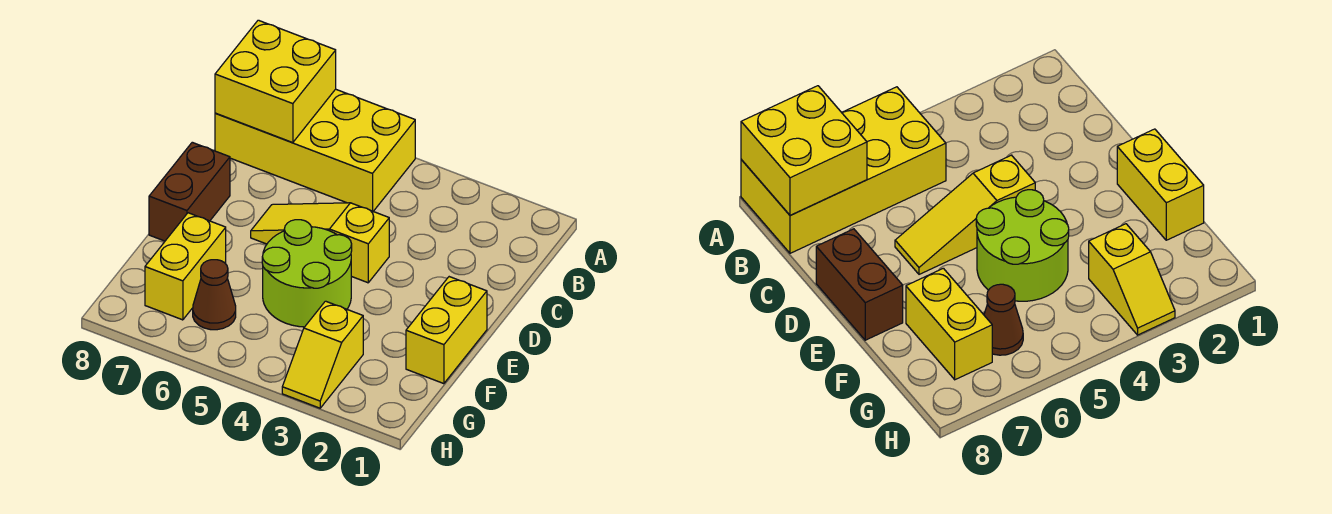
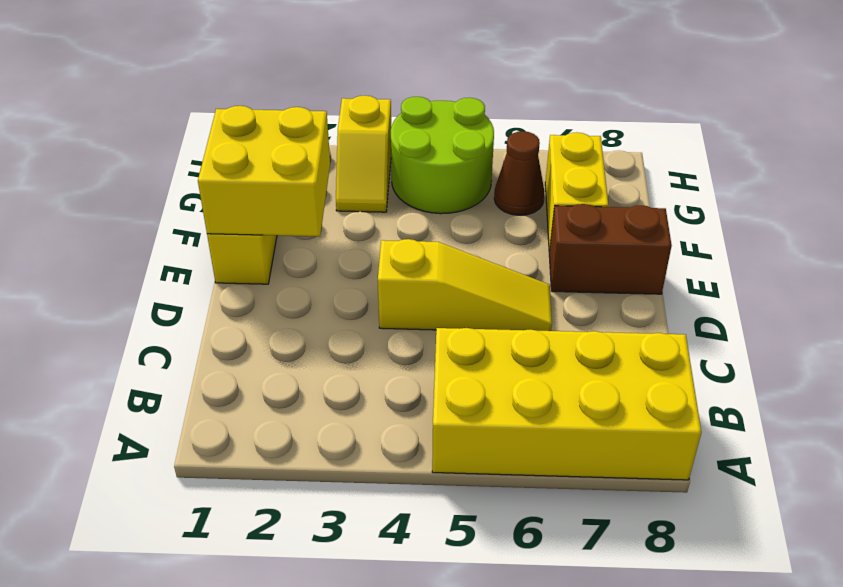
yellow 2x2 brick [215,20,336,143] -> yellow 2x2 brick moved to [198,106,330,236]
brown 1x2 brick [149,142,230,241] -> brown 1x2 brick turned to [549,204,672,294]
lime 2x2 round brick [262,220,352,327] -> lime 2x2 round brick moved to [391,97,494,214]
yellow 1x2 slope [282,301,363,408] -> yellow 1x2 slope turned to [336,95,391,212]

